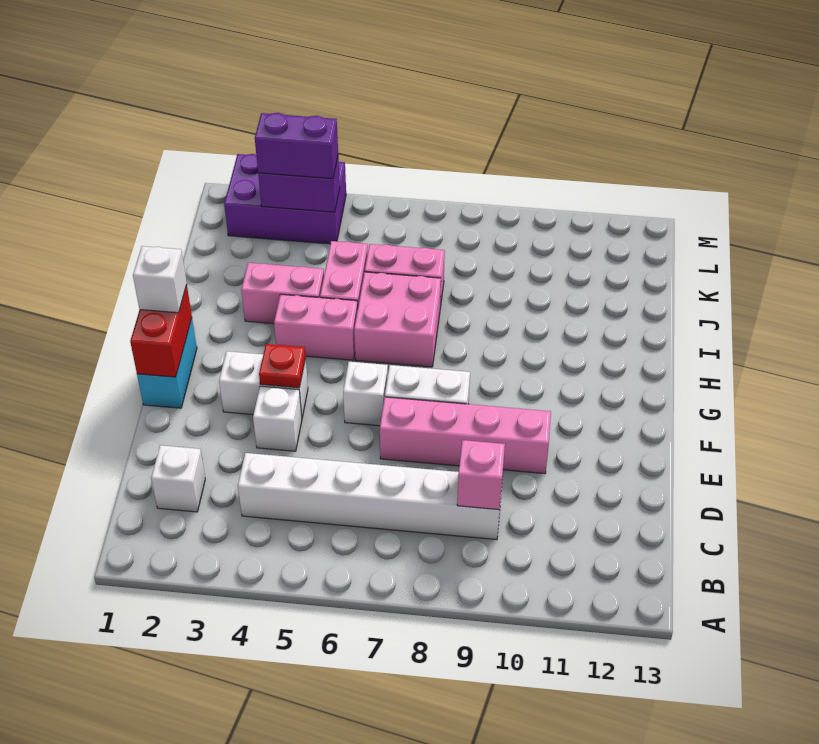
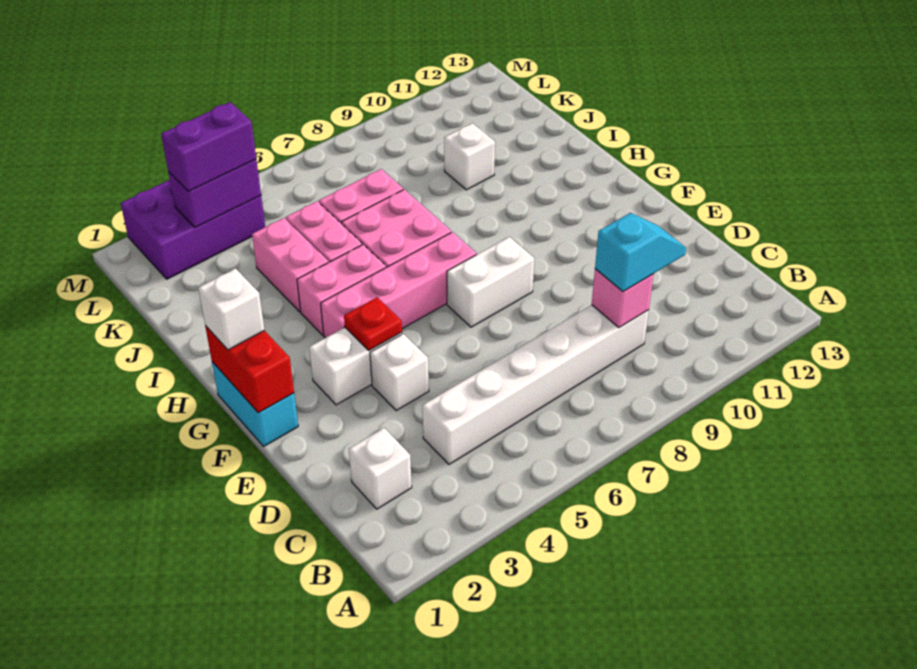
none -> cyan 1x2 slope [595,213,686,292]
pink 1x4 brick [380,397,551,474] -> pink 1x4 brick moved to [321,232,477,338]
white 1x1 brick [343,362,388,426] -> white 1x1 brick moved to [444,123,495,190]
pink 1x2 brick [241,263,324,324] -> pink 1x2 brick turned to [252,218,329,312]

